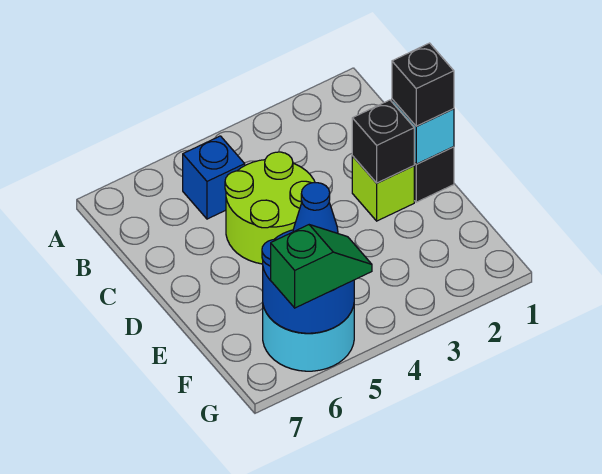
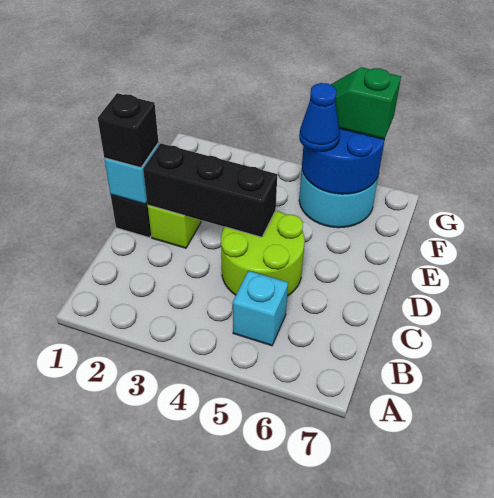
blue 1x1 brick [183,136,245,219] -> cyan 1x1 brick [233,271,288,346]
black 1x1 brick [352,100,414,183] -> black 1x3 brick [143,143,277,237]

